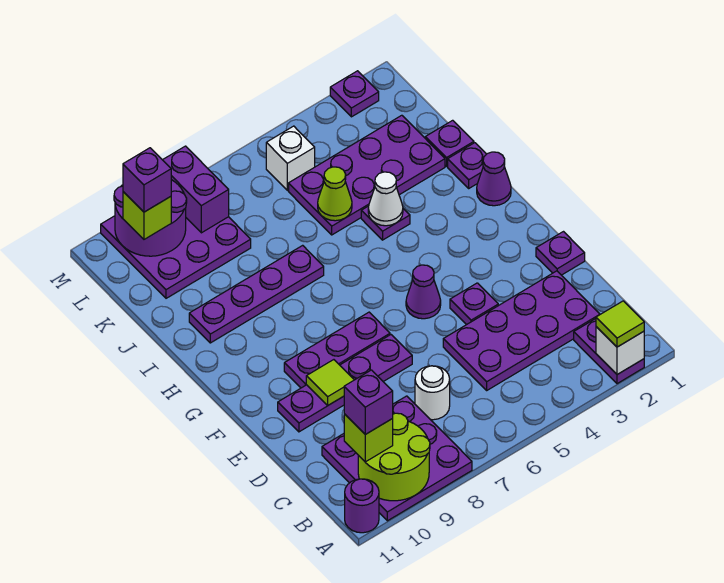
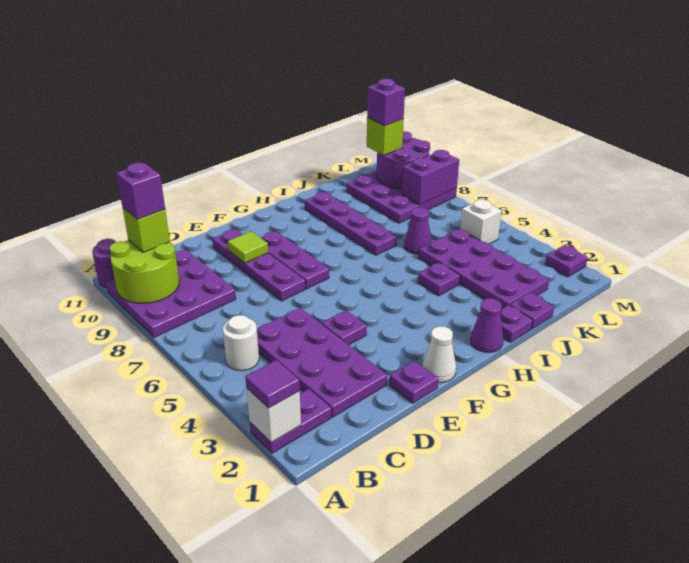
lime 1x1 tile [596,301,644,347] -> purple 1x1 tile [245,360,300,408]
white 1x1 round brick [415,366,450,420] -> white 1x1 round brick moved to [223,315,259,371]
purple 1x1 cone [406,265,441,319] -> purple 1x1 cone moved to [404,207,432,254]
white 1x1 cone [368,172,403,226] -> white 1x1 cone moved to [423,326,456,383]
lime 1x1 cone [318,167,352,221] -> none

